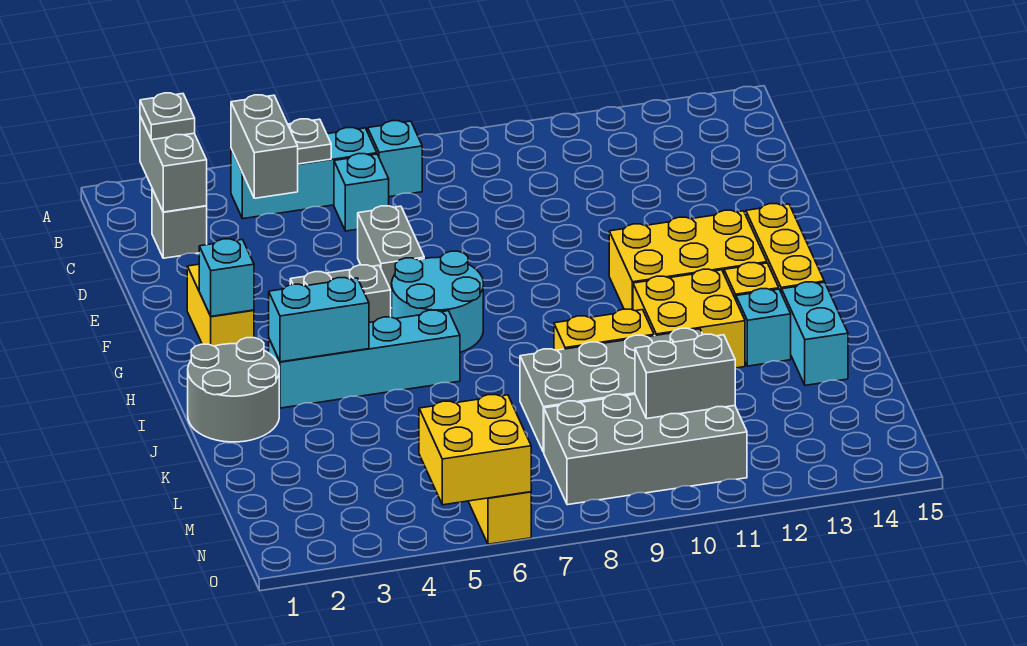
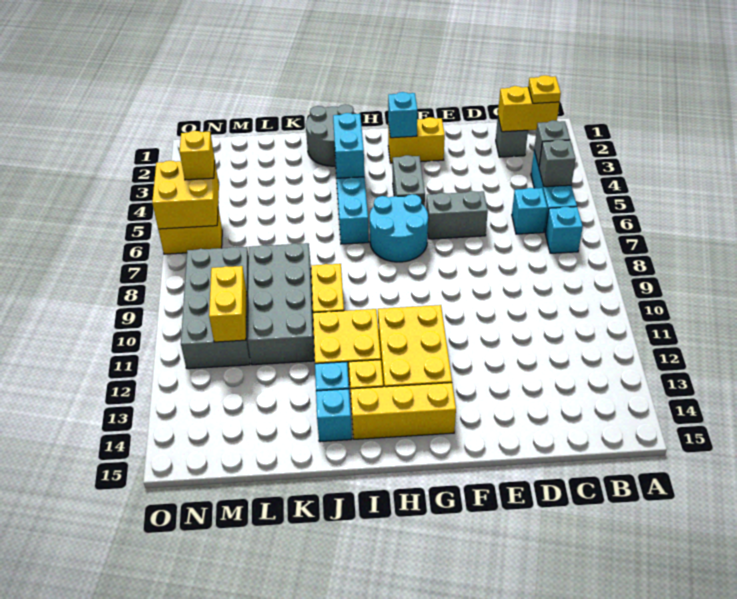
grey 1x2 brick [140,116,207,212] -> yellow 1x2 brick [498,86,559,132]
grey 1x1 plate [140,93,195,140] -> yellow 1x1 plate [528,75,561,103]
grey 1x2 brick [231,95,298,198] -> grey 1x1 brick [534,120,570,166]
grey 1x1 plate [288,119,331,164] -> grey 1x1 brick [539,139,576,187]
cyan 1x2 brick [782,282,848,385] -> cyan 1x1 brick [316,389,352,442]
grey 1x2 brick [635,334,735,419] -> yellow 1x2 brick [209,266,247,342]
none -> yellow 1x1 brick [180,131,215,180]

